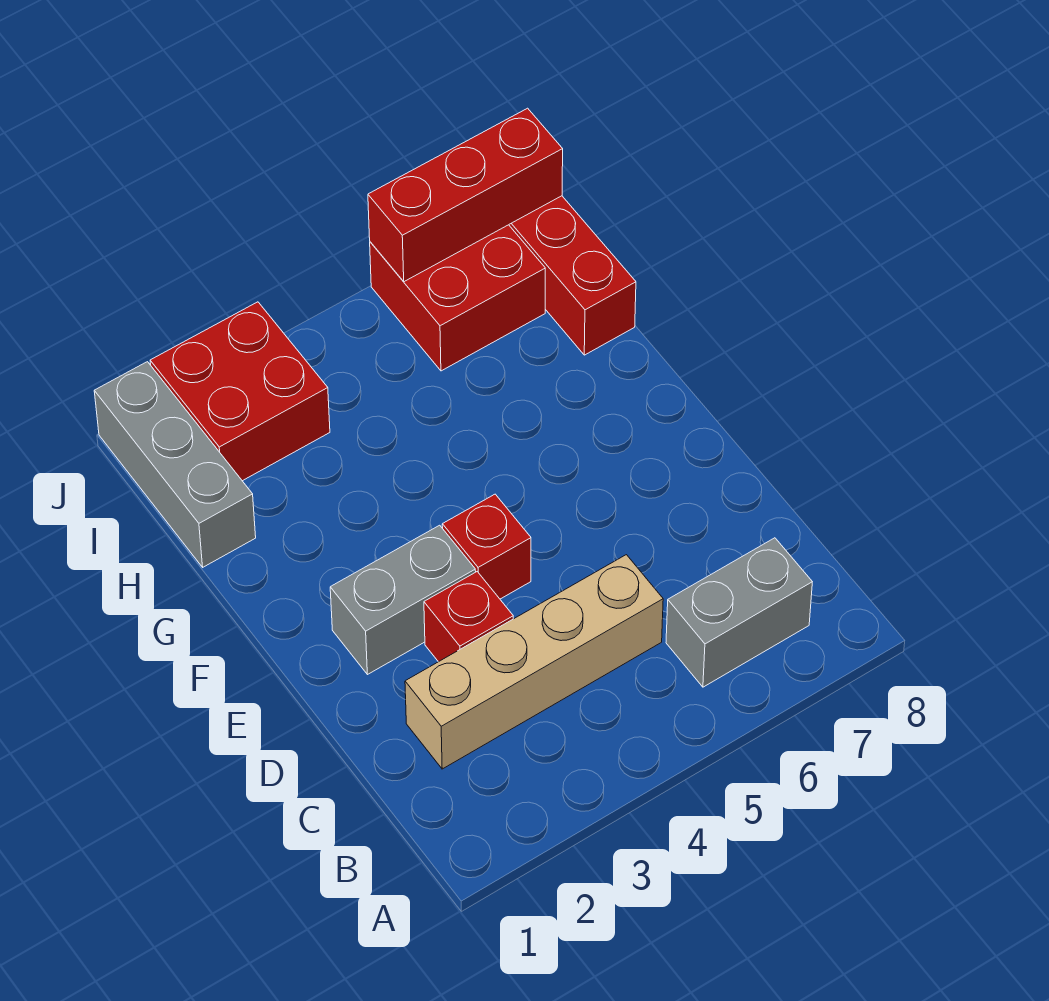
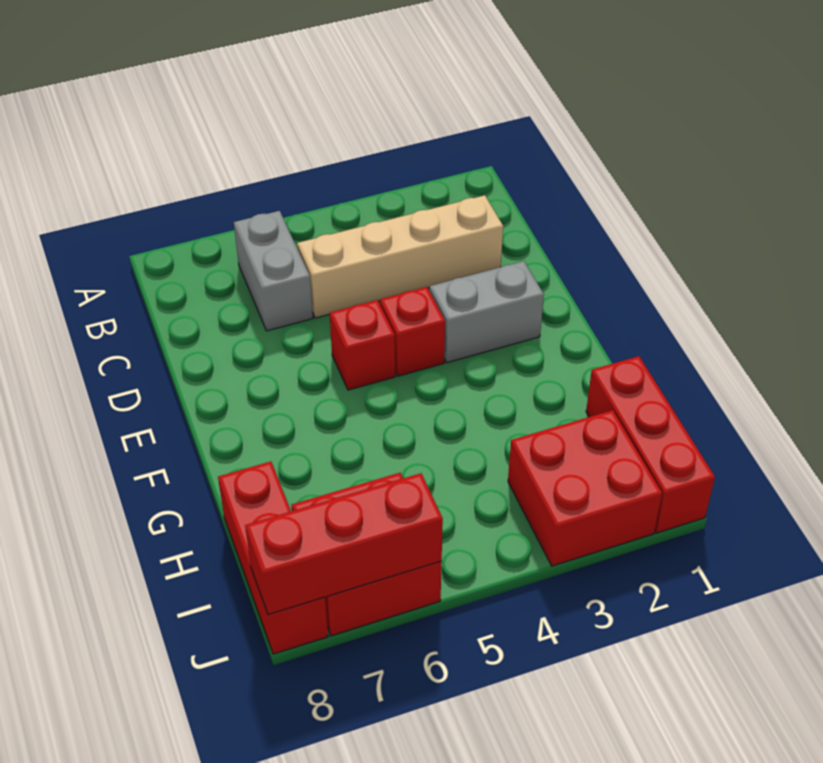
grey 1x2 brick [666,538,812,687] -> grey 1x2 brick turned to [234,211,313,331]
red 1x1 brick [424,572,513,662] -> red 1x1 brick moved to [330,300,395,390]
grey 1x3 brick [94,362,256,567] -> red 1x3 brick [586,356,715,533]

